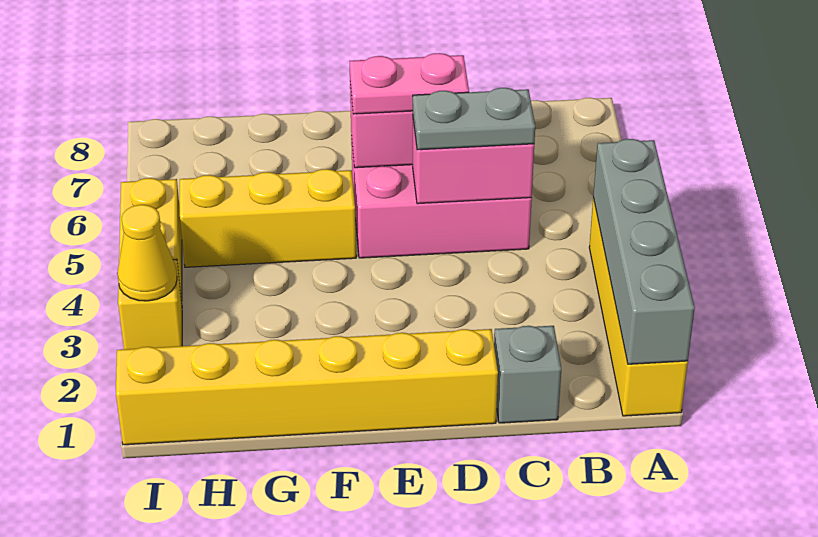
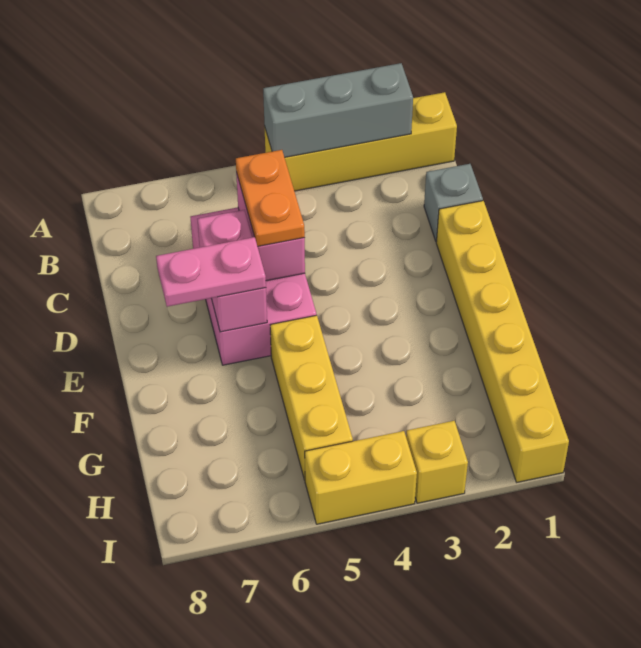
grey 1x4 brick [593,139,695,364] -> grey 1x3 brick [263,63,413,157]
grey 1x2 plate [413,88,535,150] -> orange 1x2 plate [236,150,305,246]
pink 1x2 plate [350,53,469,114] -> pink 1x2 plate turned to [156,237,266,307]
yellow 1x1 cone [117,205,177,301] -> none

